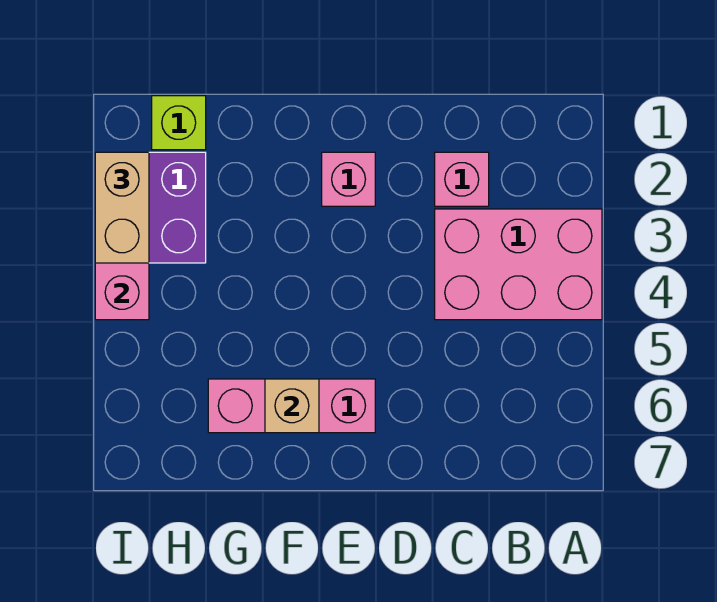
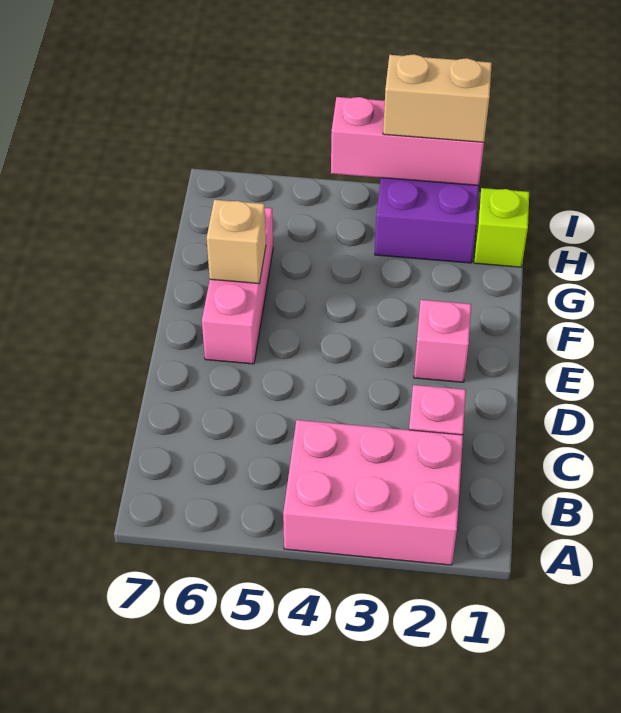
pink 2x3 brick [435,209,602,320] -> pink 2x3 brick turned to [283,420,463,565]

